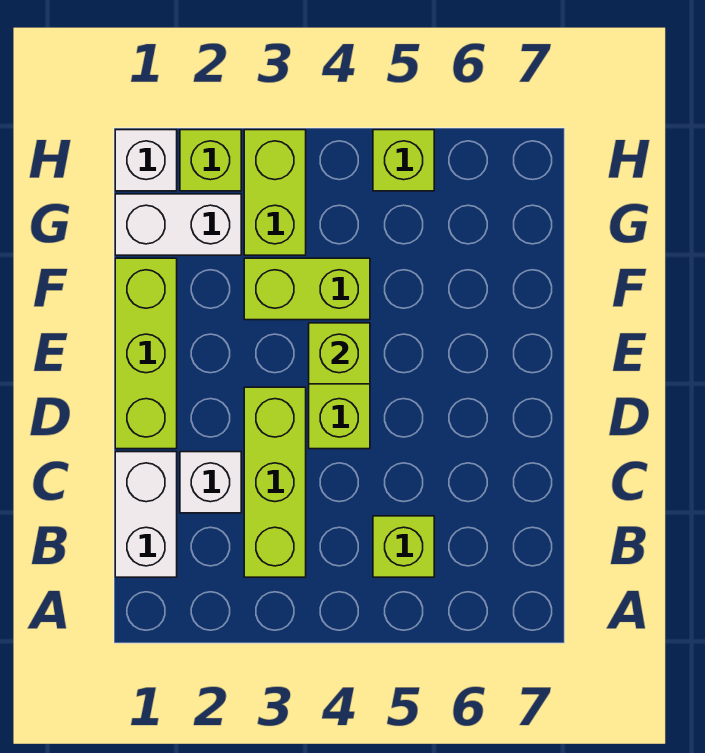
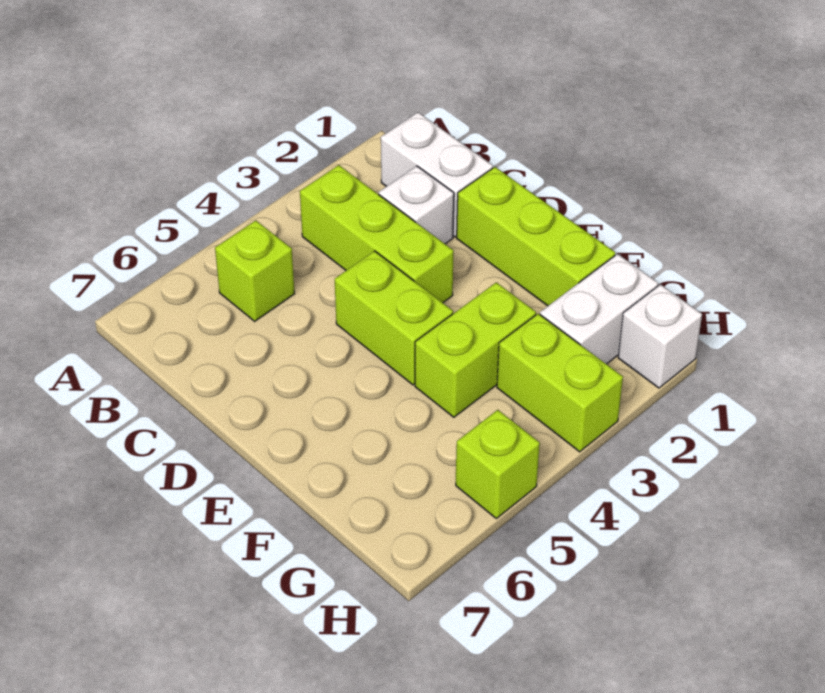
lime 1x1 brick [309,323,370,384] -> none
lime 1x1 brick [180,130,241,191] -> none

